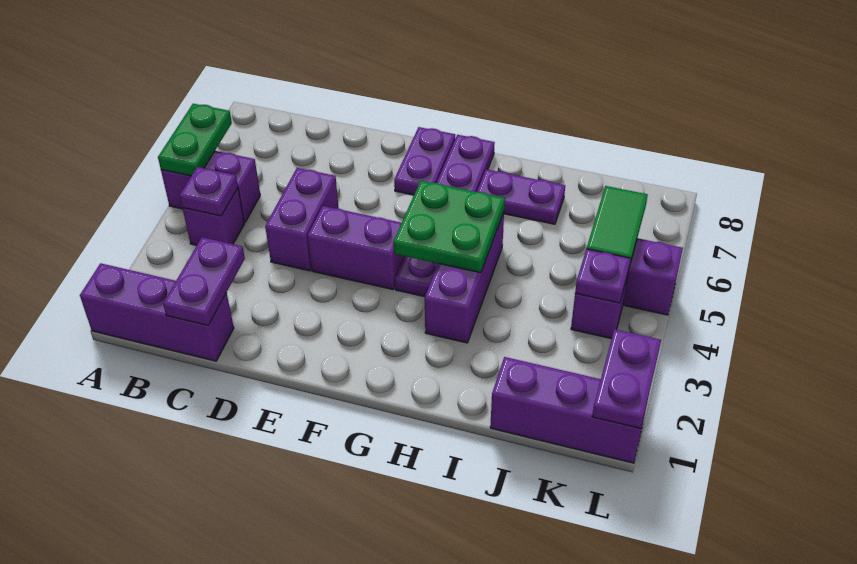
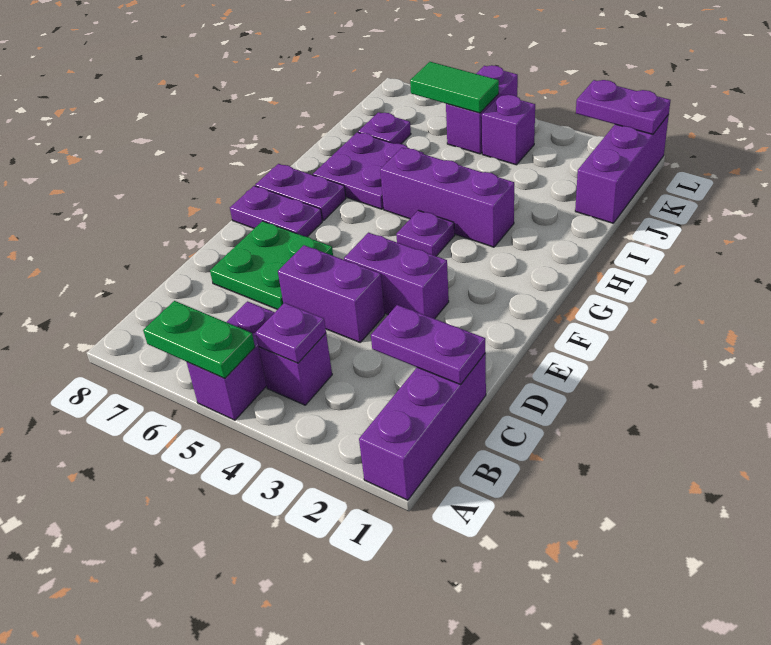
purple 1x2 brick [308,206,405,290] -> purple 1x2 brick turned to [344,233,449,319]
green 2x2 plate [394,181,505,273] -> green 2x2 plate moved to [210,221,333,309]
purple 1x2 plate [477,169,565,224] -> purple 2x2 plate [313,132,424,209]
purple 1x1 plate [575,249,631,303] -> purple 1x1 plate moved to [358,112,411,144]

